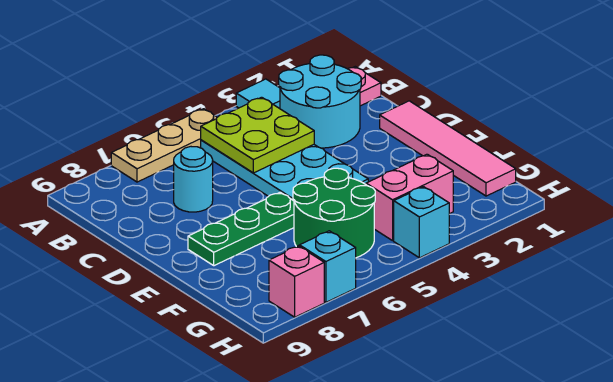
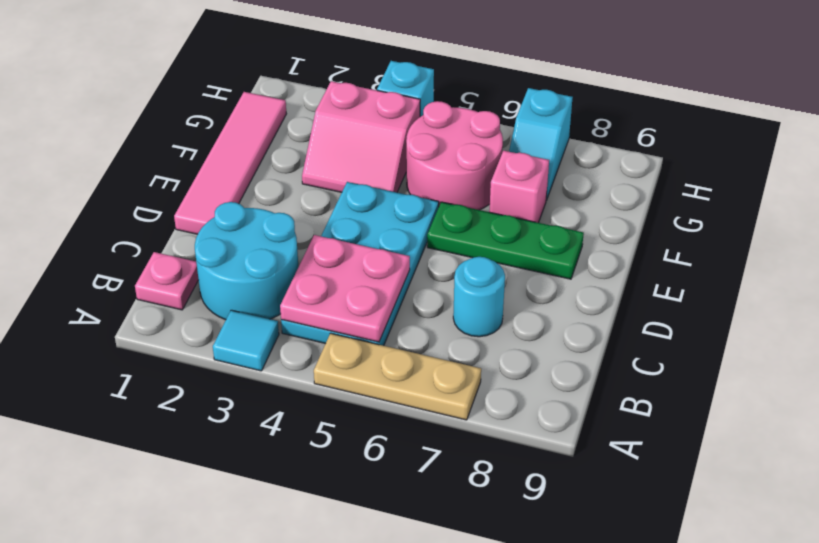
lime 2x2 plate [201,97,314,173] -> pink 2x2 plate [280,235,410,342]
green 2x2 round brick [293,168,375,258] -> pink 2x2 round brick [406,101,503,210]
pink 1x1 brick [269,246,324,317] -> pink 1x1 brick moved to [489,151,549,223]

